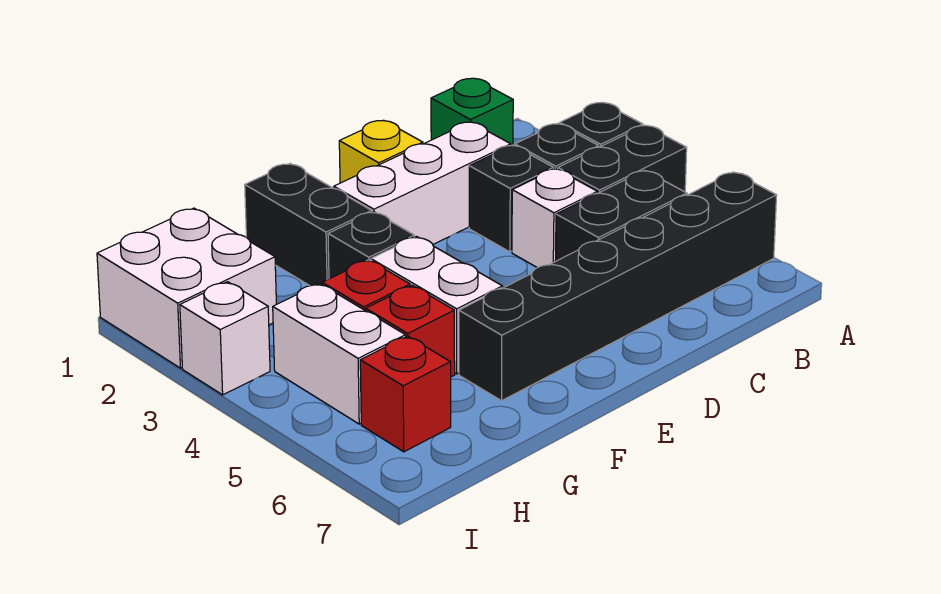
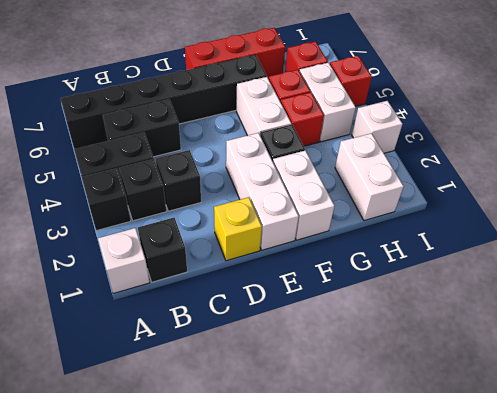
green 1x1 brick [431,78,513,146] -> black 1x1 brick [138,218,187,282]
white 1x3 brick [334,122,511,244] -> white 1x3 brick turned to [226,133,299,250]
white 1x1 brick [512,169,597,268] -> white 1x1 brick moved to [98,228,150,294]
none -> red 1x3 brick [185,28,285,78]
black 1x2 brick [245,164,372,286] -> white 1x2 brick [273,150,334,240]
white 2x2 brick [97,208,276,368] -> white 1x2 brick [335,133,404,221]
none -> red 1x1 brick [330,56,372,106]

